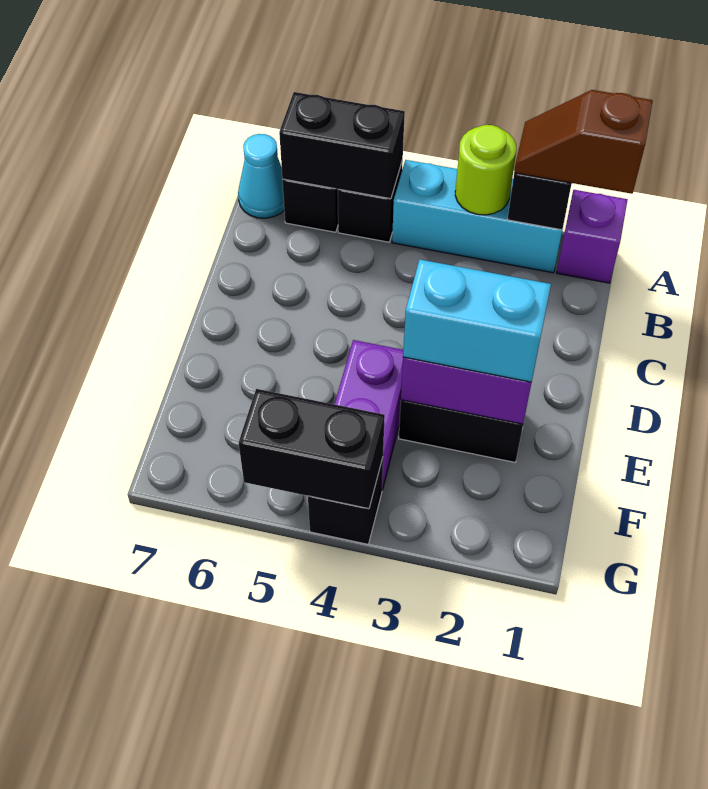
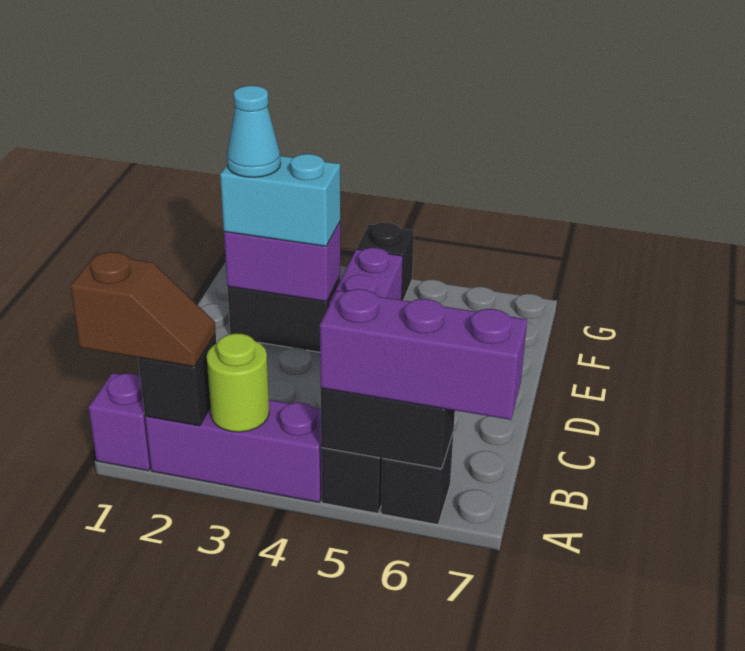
cyan 1x3 brick [392,160,562,273] -> purple 1x3 brick [145,400,322,502]
none -> purple 1x3 brick [320,289,527,420]
cyan 1x1 cone [238,134,284,218] -> cyan 1x1 cone moved to [227,86,281,177]
black 1x2 brick [239,389,385,509] -> none

